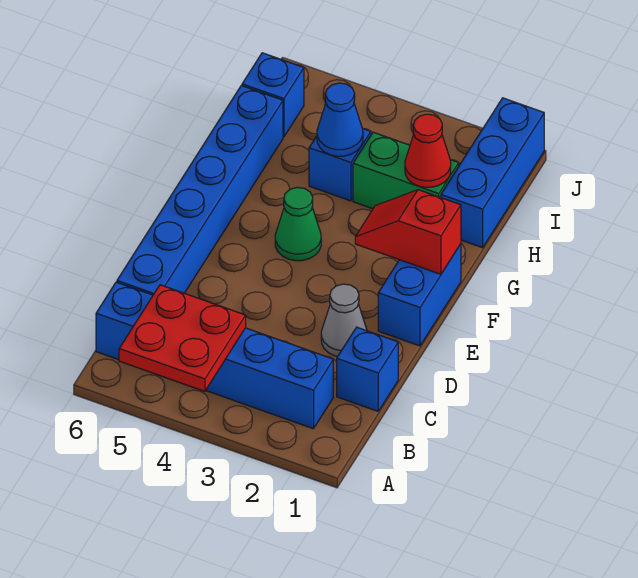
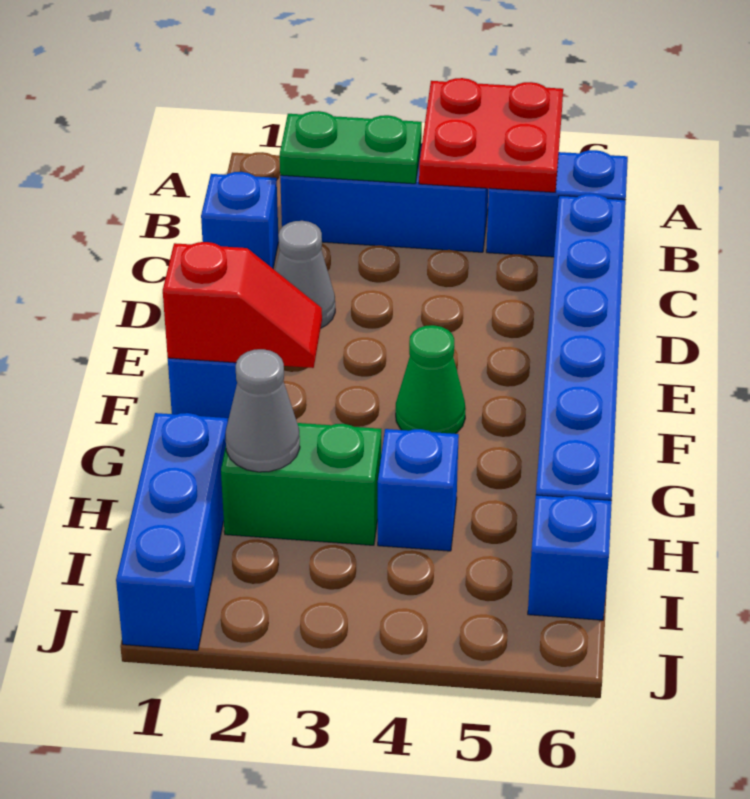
none -> green 1x2 plate [280,111,422,184]
red 1x1 cone [405,114,451,187] -> grey 1x1 cone [226,349,300,472]
blue 1x1 cone [317,83,363,156] -> none

